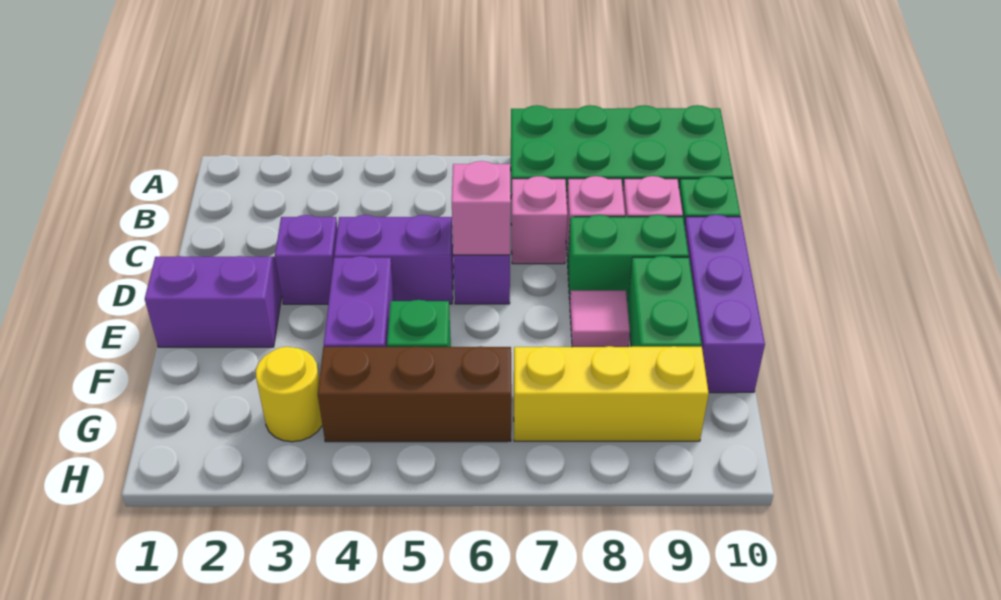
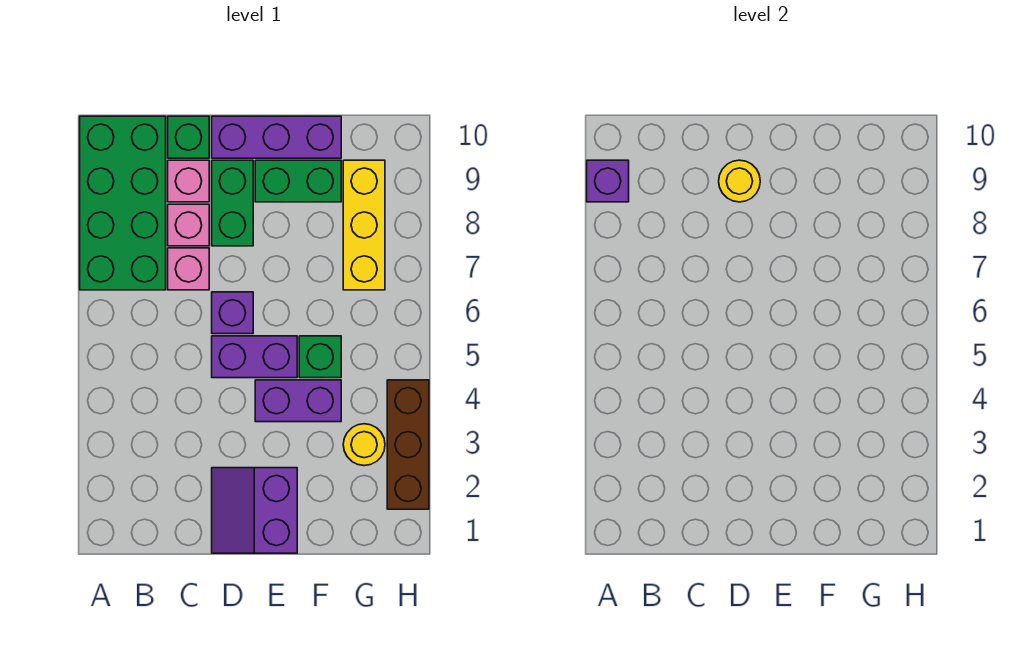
purple 1x1 brick [275,215,338,304] -> purple 1x1 brick moved to [587,160,629,202]
purple 1x2 brick [334,215,454,304] -> purple 1x2 brick turned to [212,336,297,378]
pink 1x1 brick [452,161,511,255] -> none
none -> yellow 1x1 round brick [719,160,760,202]
pink 1x1 tile [570,291,630,347] -> none
brown 1x3 brick [318,346,512,442] -> brown 1x3 brick moved to [387,380,429,509]

